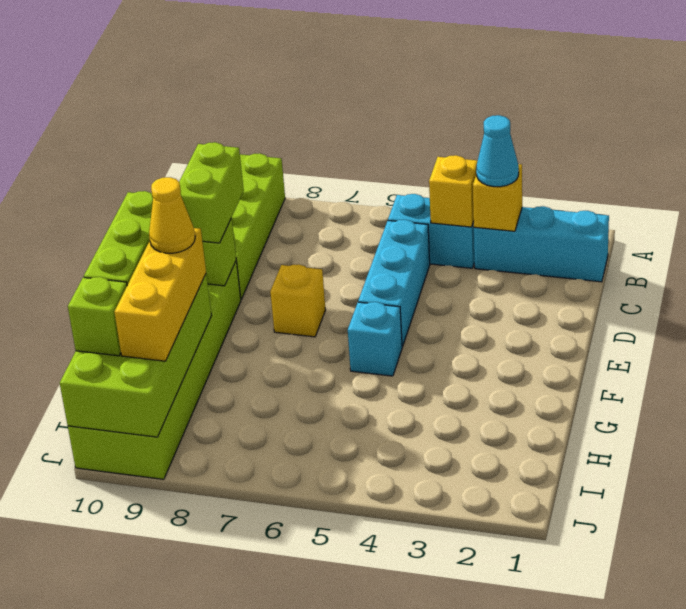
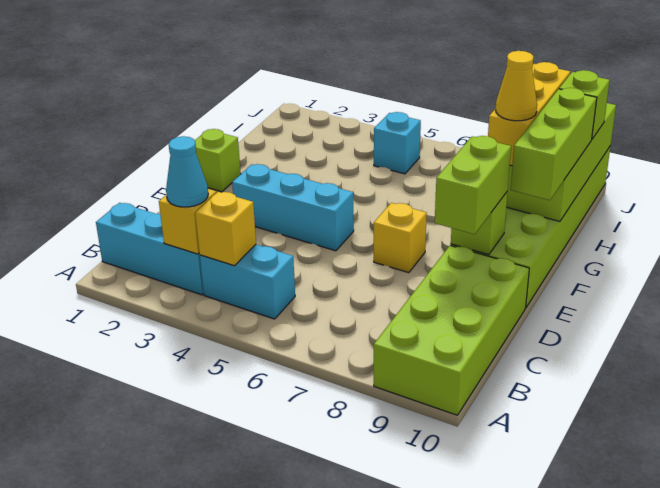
cyan 1x3 brick [358,220,430,347] -> cyan 1x3 brick turned to [232,164,354,251]
none -> lime 1x1 brick [195,129,241,192]
cyan 1x1 brick [348,302,402,376] -> cyan 1x1 brick moved to [374,112,421,174]

